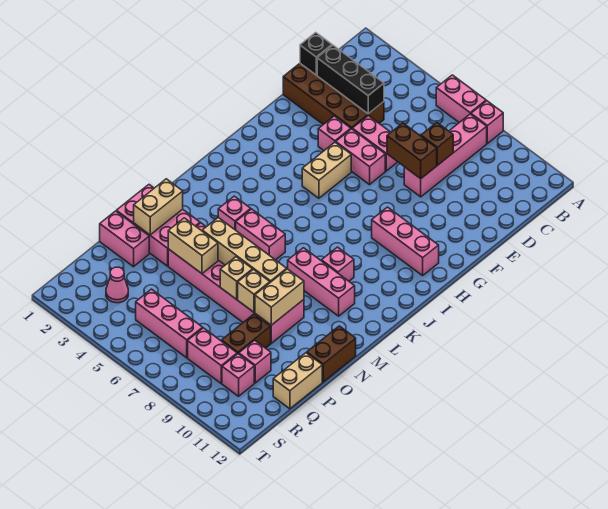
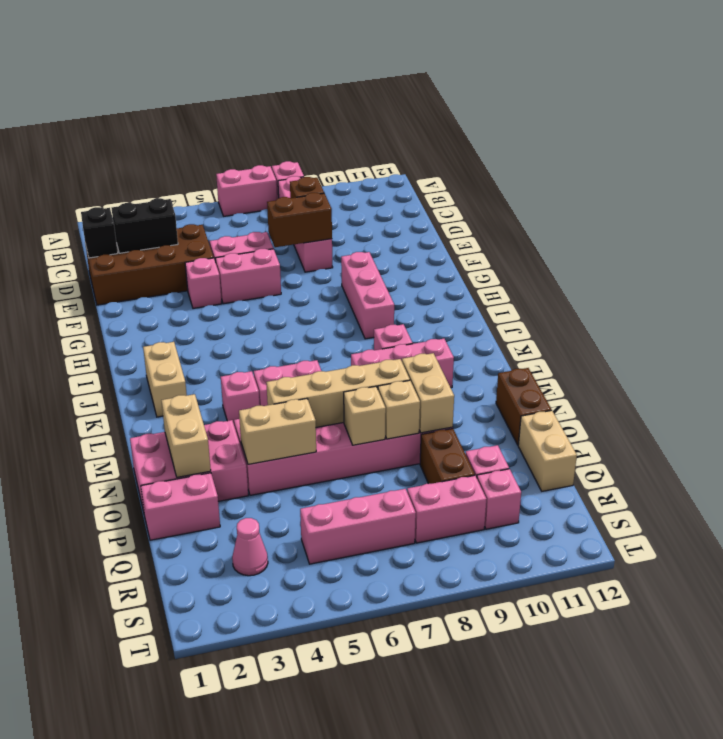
black 1x3 brick [317,45,384,114] -> black 1x2 brick [112,198,178,253]
tan 1x2 brick [302,142,351,198] -> tan 1x2 brick moved to [143,342,187,417]
pink 1x3 brick [372,207,439,276] -> pink 1x3 brick turned to [341,252,394,339]

